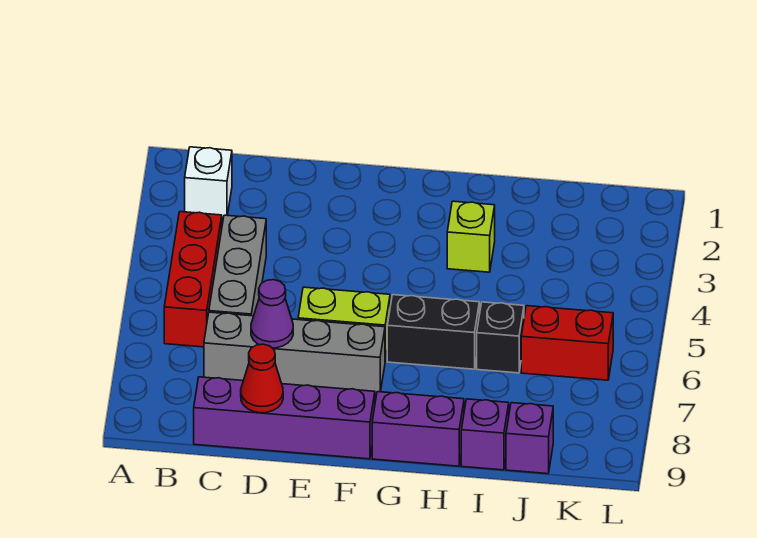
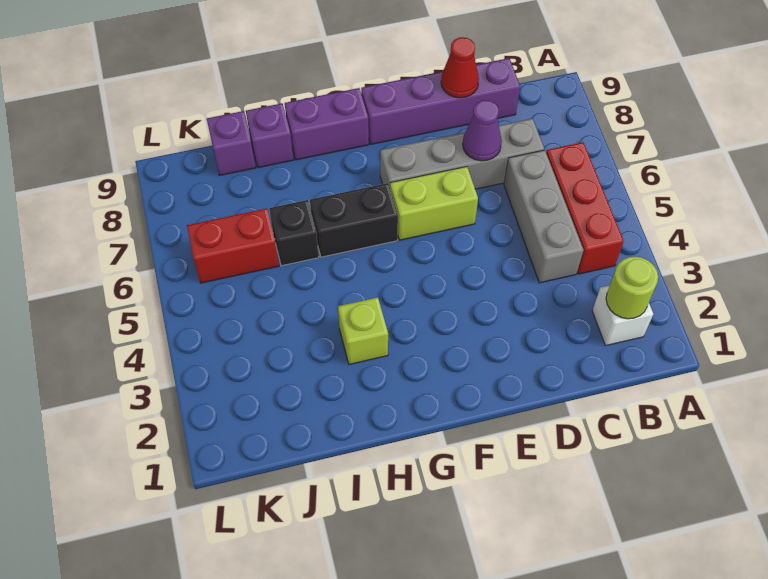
none -> lime 1x1 round brick [606,256,658,319]

